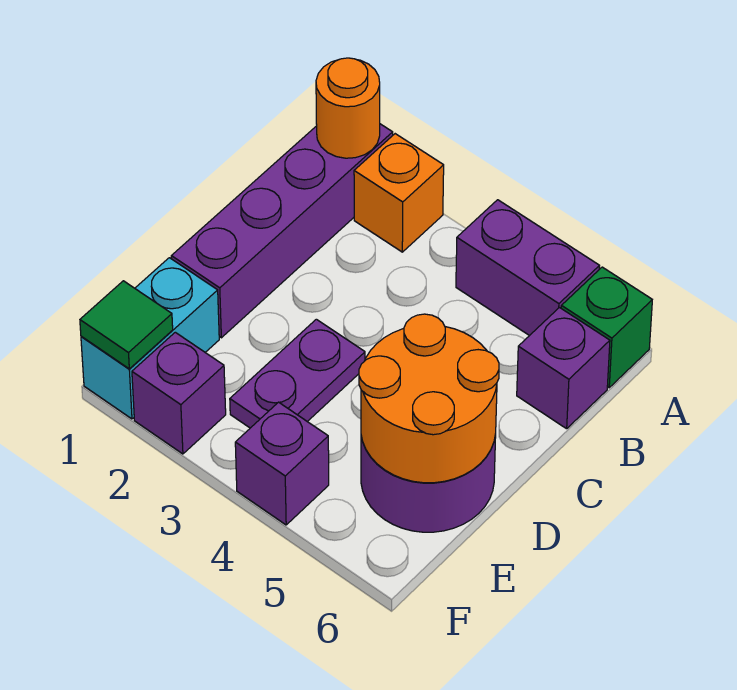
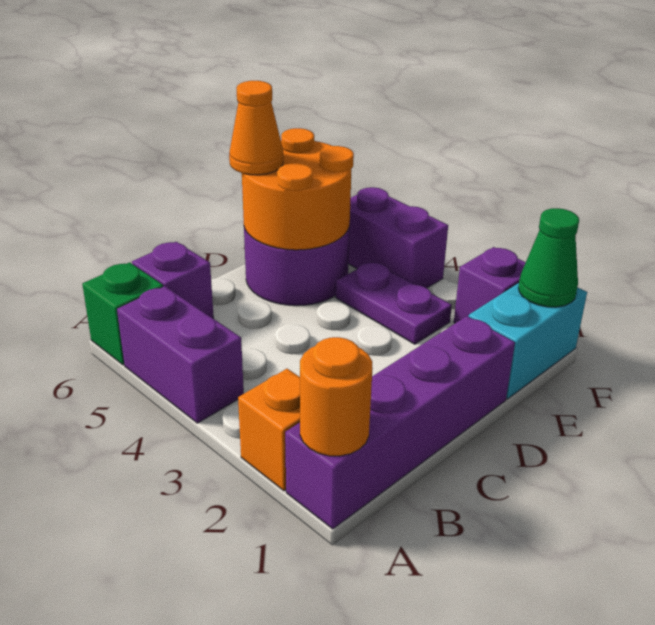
purple 1x2 plate [230,319,365,428] -> purple 1x2 plate turned to [336,261,452,344]
none -> orange 1x1 cone [229,81,283,175]
green 1x1 tile [80,281,173,369] -> green 1x1 cone [518,208,579,307]
purple 1x1 brick [235,402,329,525] -> purple 1x2 brick [348,187,448,288]

